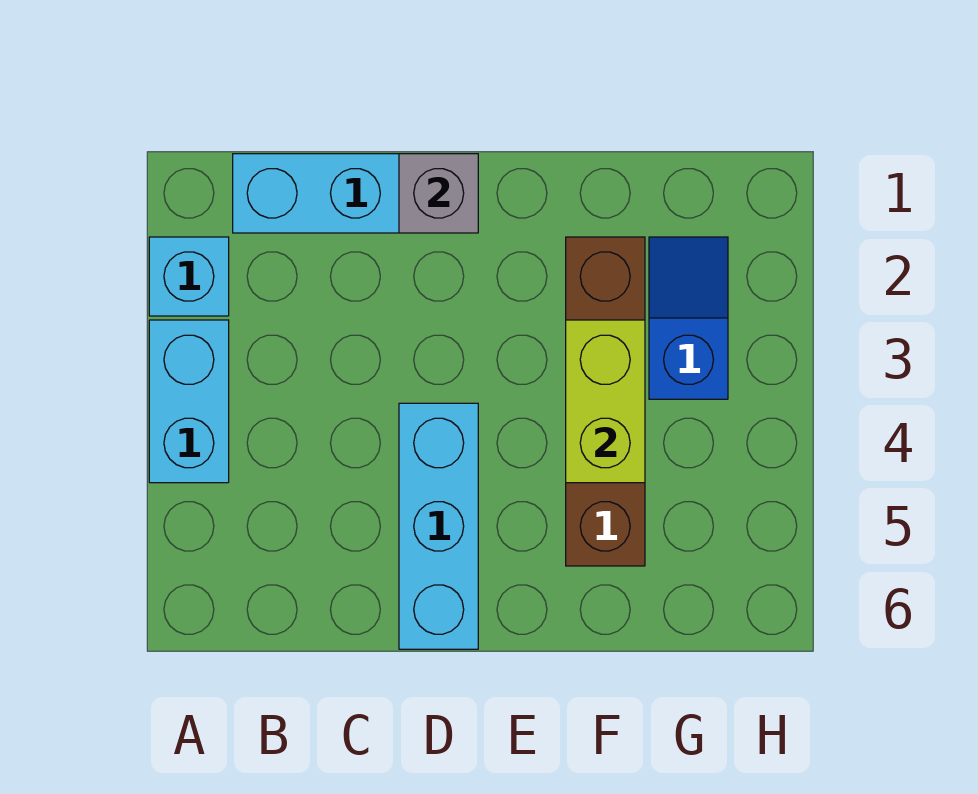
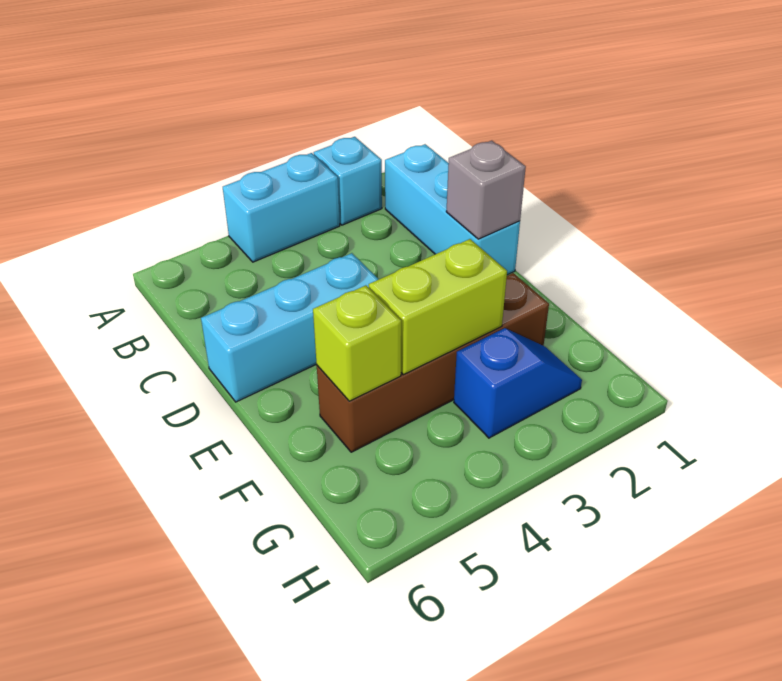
none -> lime 1x1 brick [313,285,401,401]

